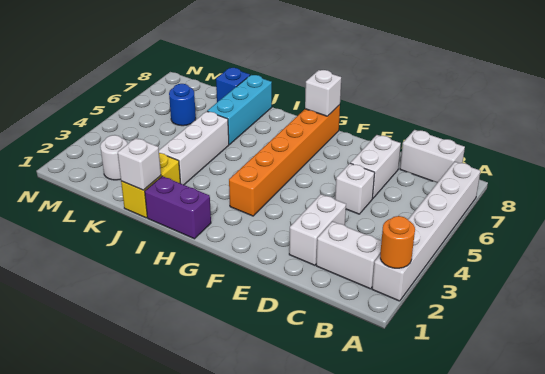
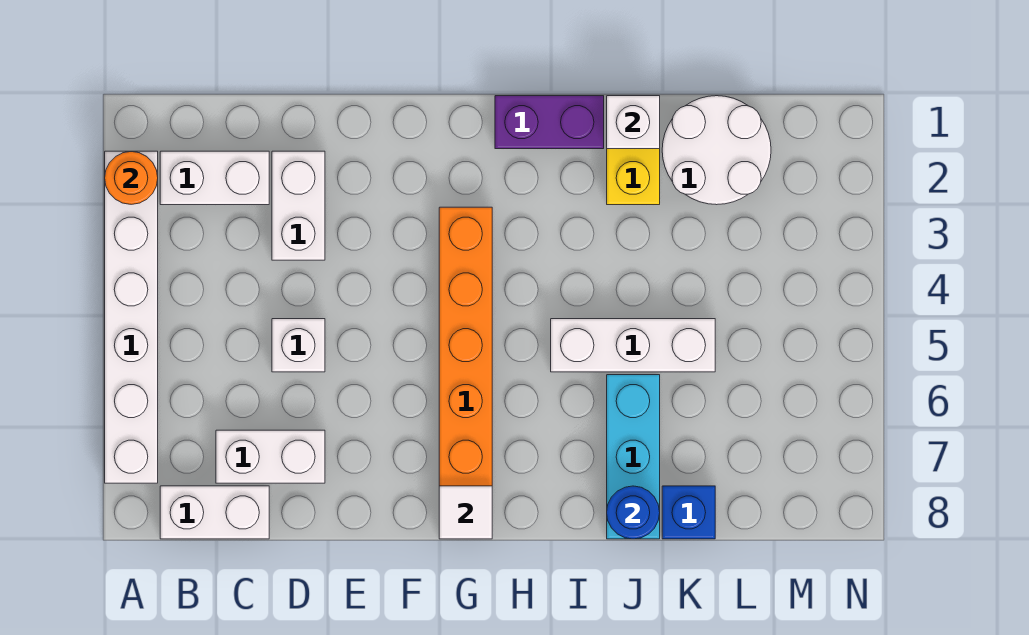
white 1x2 brick [351,135,401,199] -> white 1x2 brick turned to [216,430,325,483]
white 1x1 brick [305,70,341,116] -> white 1x1 tile [439,486,492,539]
white 1x3 brick [159,111,229,185] -> white 1x3 brick turned to [551,319,715,372]
white 1x1 round brick [100,135,127,180] -> white 2x2 round brick [662,96,771,205]
blue 1x1 round brick [169,84,196,126] -> blue 1x1 round brick moved to [607,486,660,539]

